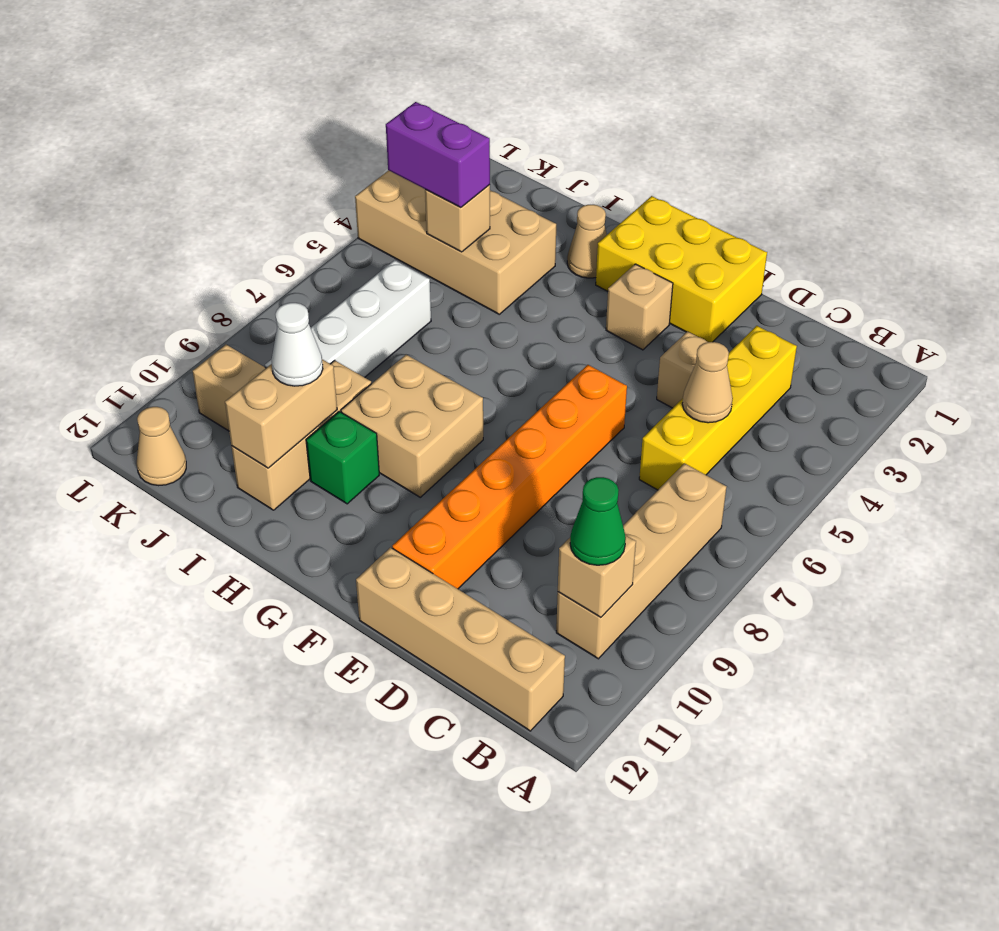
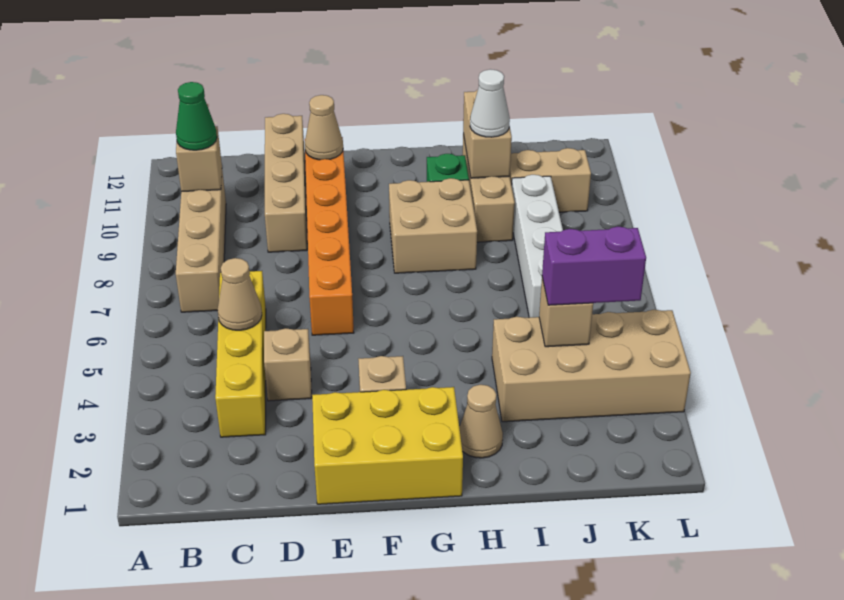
tan 1x4 brick [356,547,565,731] -> tan 1x4 brick turned to [265,114,307,252]
tan 1x1 cone [137,407,186,486] -> tan 1x1 cone moved to [305,95,343,160]

